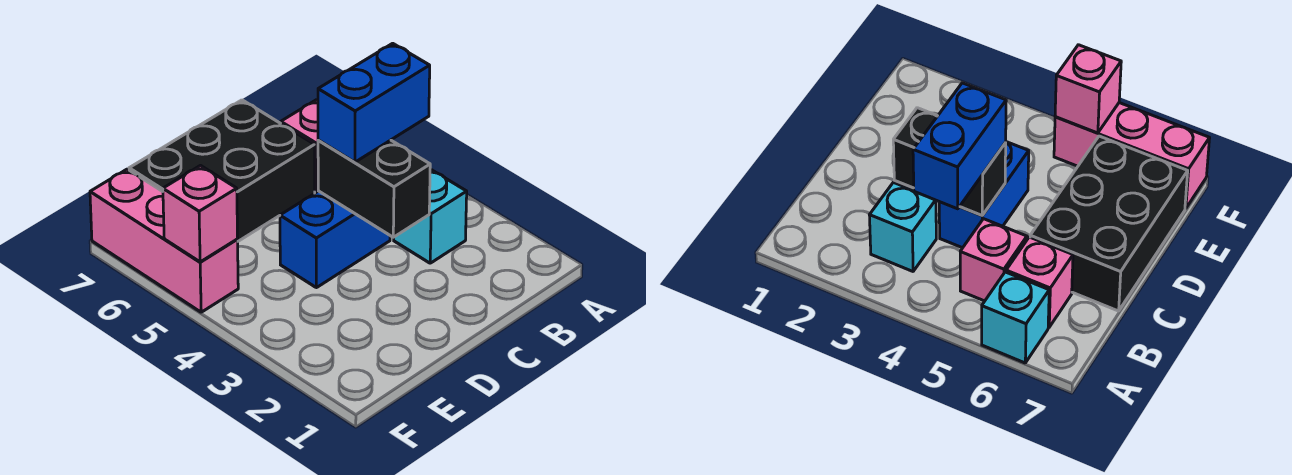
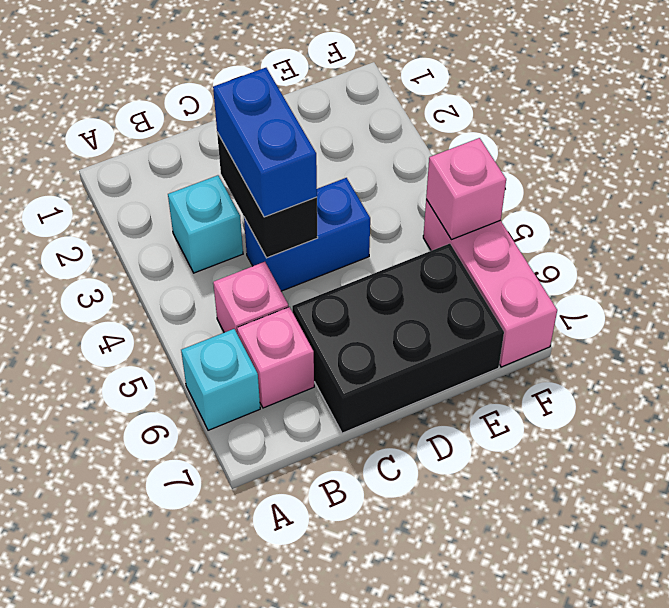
blue 1x2 brick [318,43,430,162] -> blue 1x2 brick turned to [213,68,317,217]

